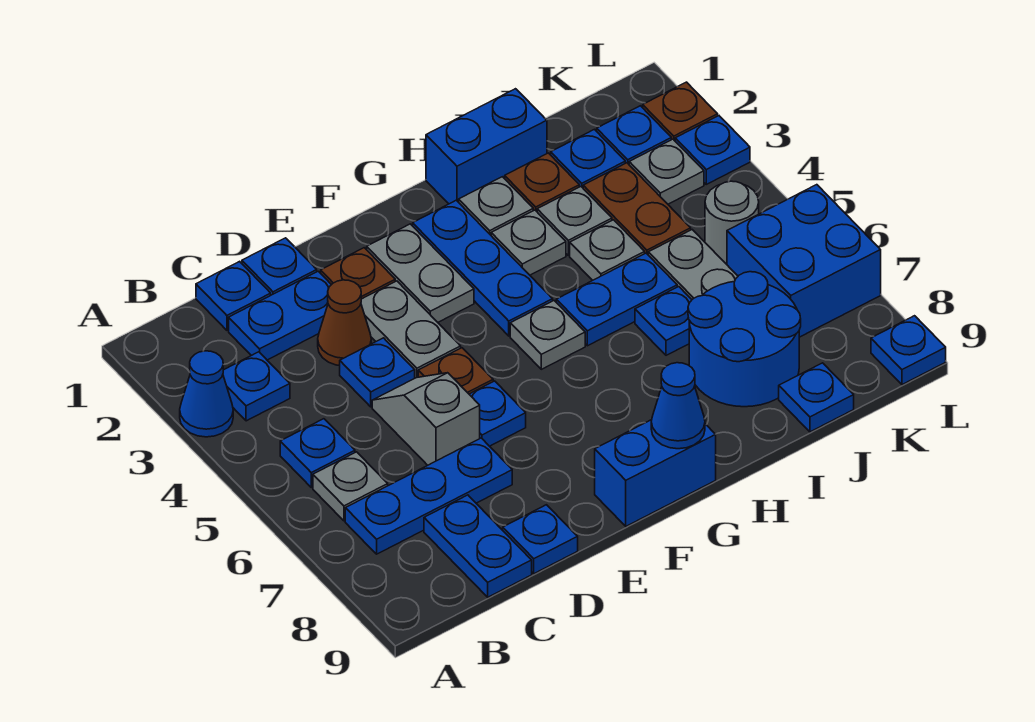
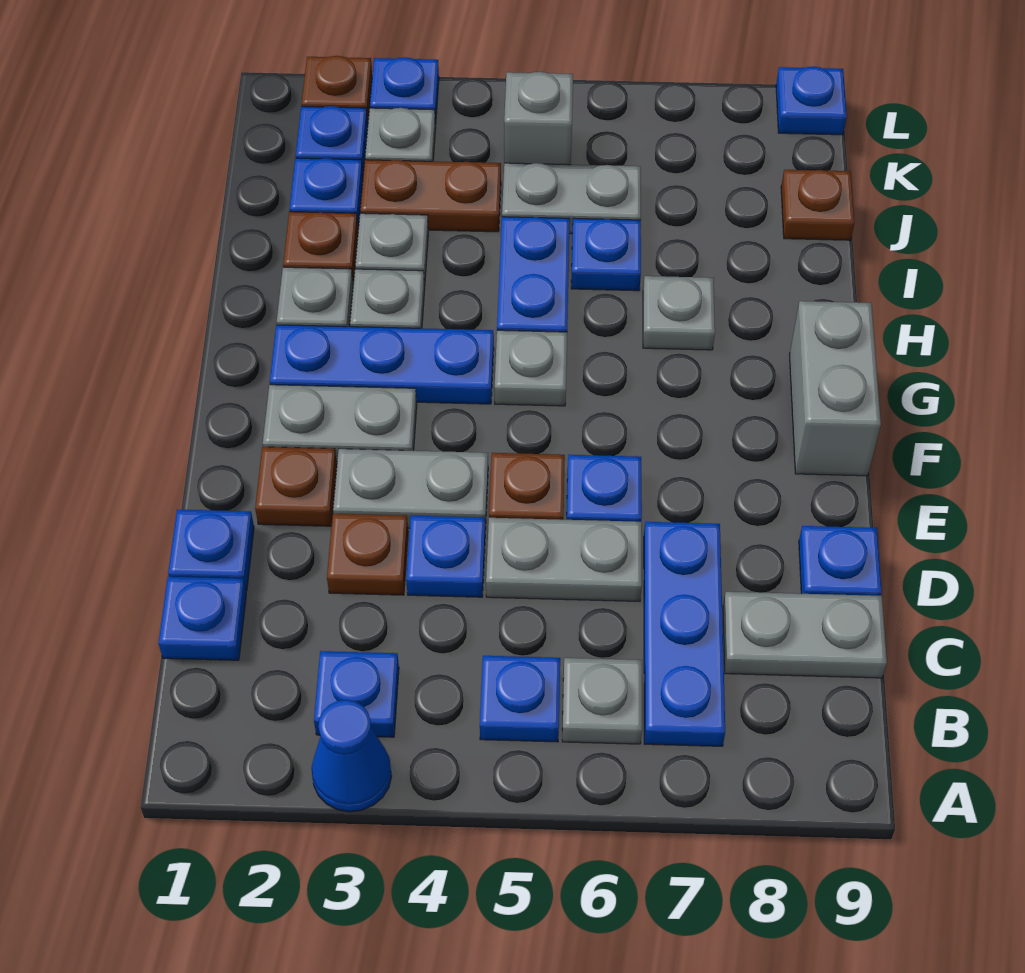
blue 1x2 plate [229,271,331,360] -> none
blue 1x2 plate [424,495,532,597] -> grey 1x2 plate [723,592,887,678]
brown 1x1 cone [318,280,371,366] -> brown 1x1 plate [327,514,408,595]
grey 1x2 slope [372,373,480,465] -> grey 1x2 plate [486,518,642,601]
blue 1x2 brick [595,420,716,526] -> grey 1x2 brick [790,301,881,476]
blue 1x1 cone [651,363,705,449] -> none
blue 1x2 brick [426,89,547,204] -> none
grey 1x1 plate [570,220,645,280] -> grey 1x1 plate moved to [643,276,715,350]
blue 2x2 round brick [688,272,801,407] -> none
blue 1x1 plate [779,363,854,432] -> brown 1x1 plate [781,170,855,240]
grey 1x1 round brick [705,181,759,264] -> grey 1x1 brick [504,72,573,165]
blue 2x2 brick [727,185,881,337] -> none

